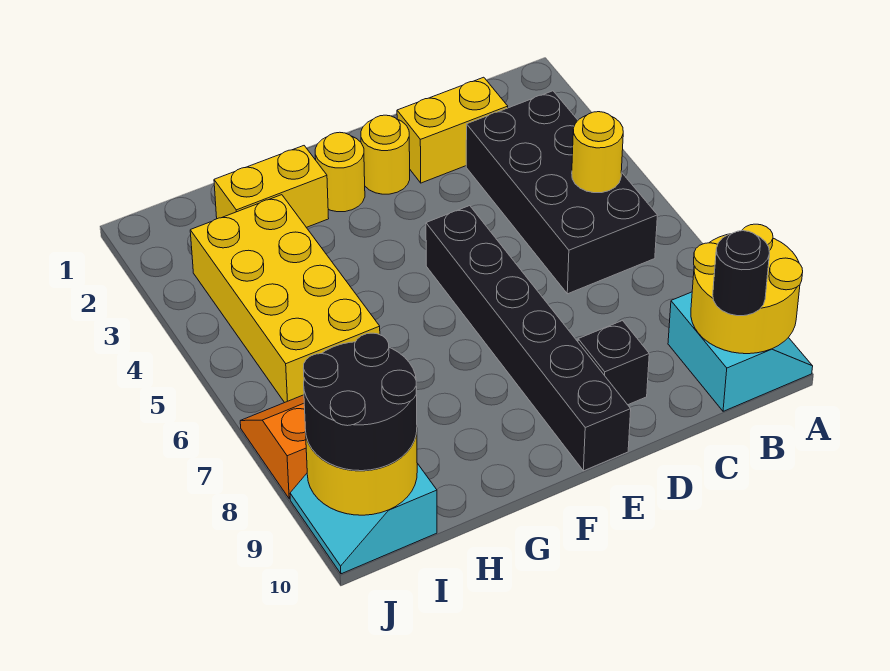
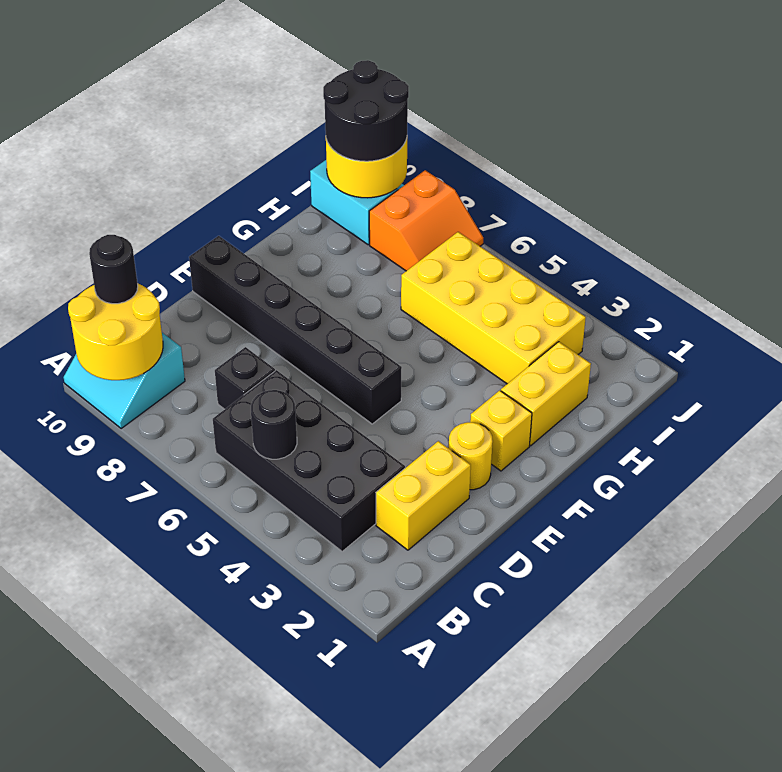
yellow 1x1 round brick [572,112,623,193] -> black 1x1 round brick [251,390,297,459]
black 1x1 brick [578,321,649,405] -> black 1x1 brick moved to [215,347,275,409]
yellow 1x1 round brick [315,132,365,212] -> yellow 1x1 brick [470,390,532,471]

